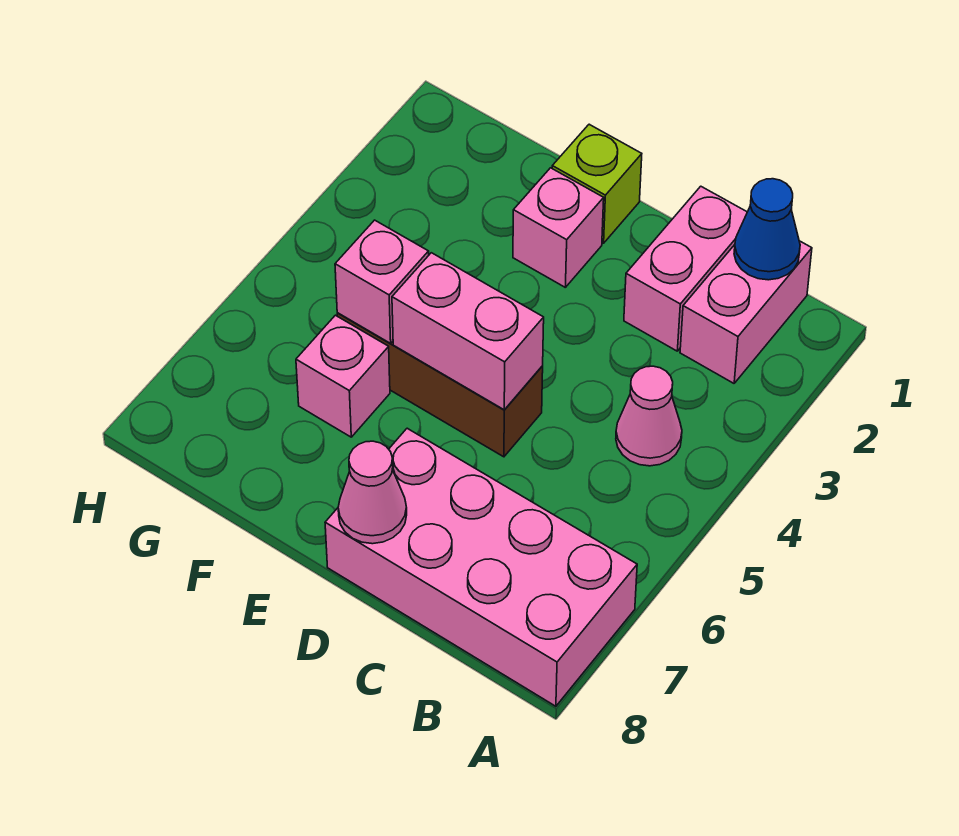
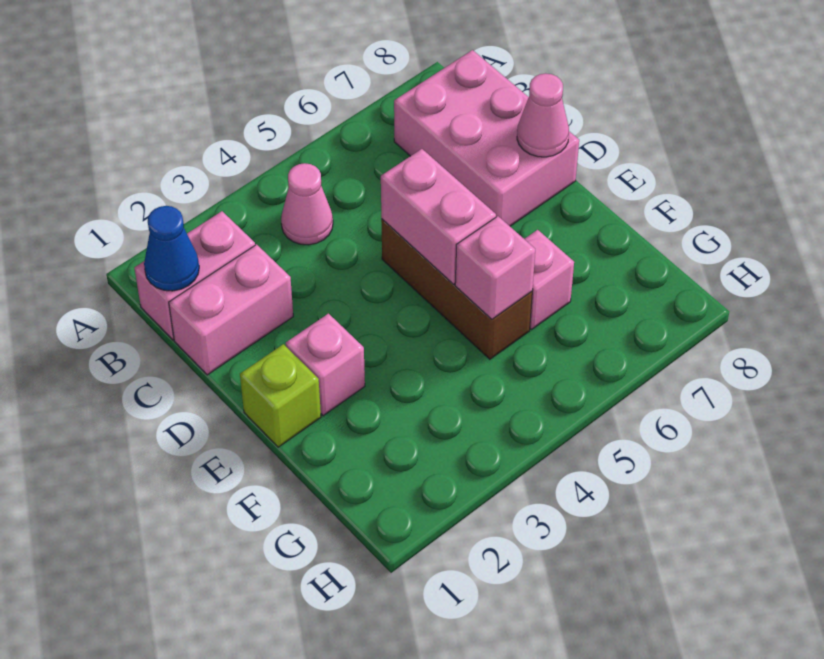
pink 2x4 brick [325,428,637,706] -> pink 2x3 brick [394,50,579,226]

